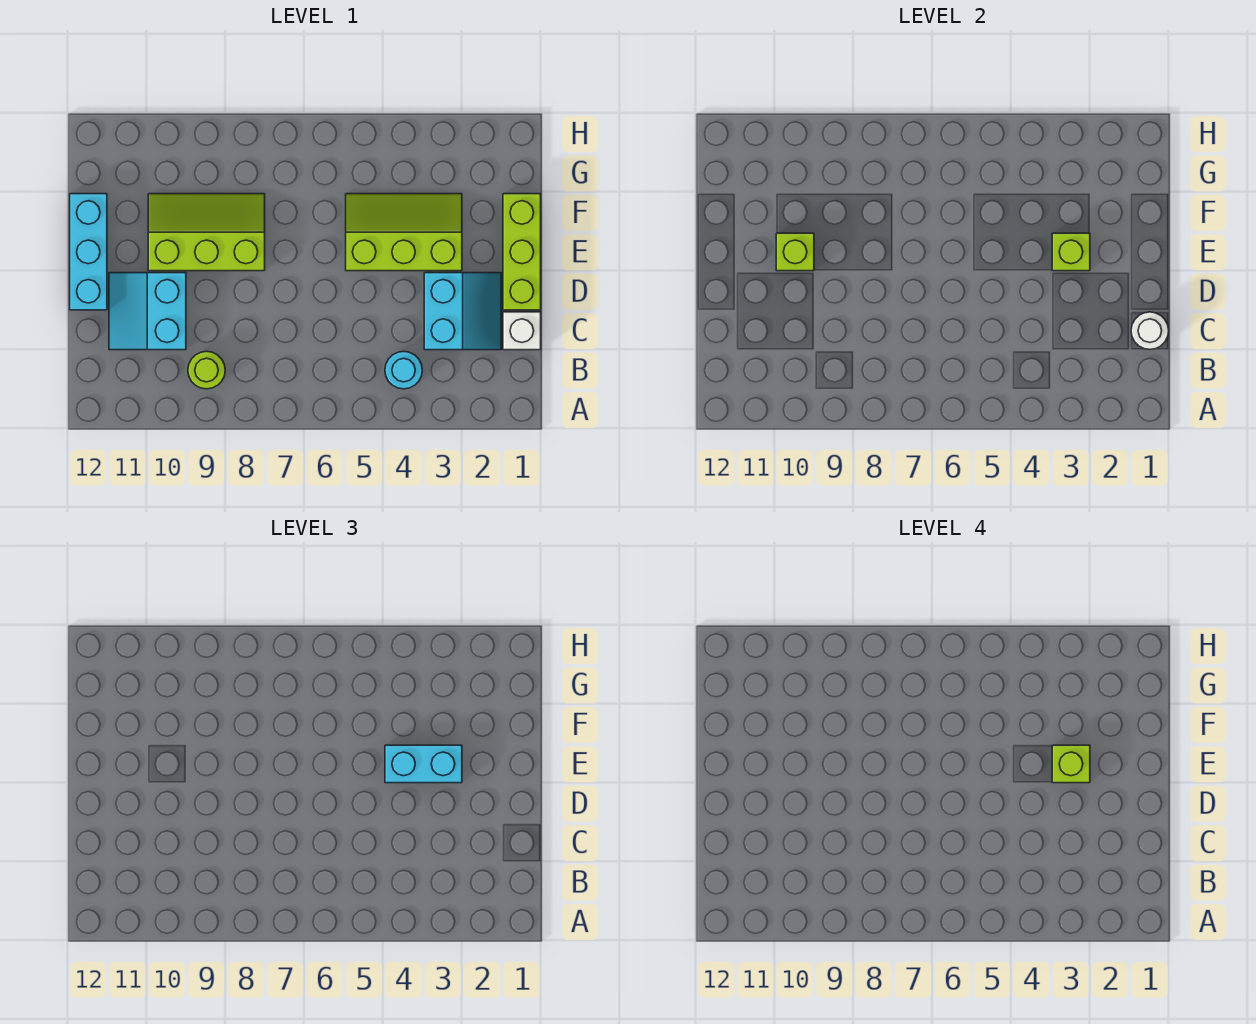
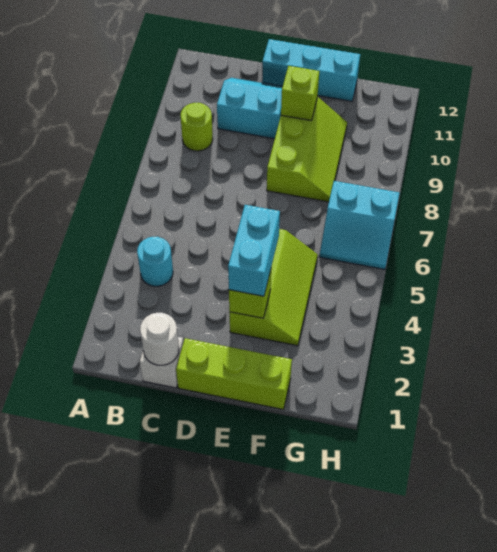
cyan 2x2 slope [424,273,501,350] -> cyan 2x2 slope moved to [319,181,400,269]
lime 1x1 brick [1052,745,1090,783] -> none

